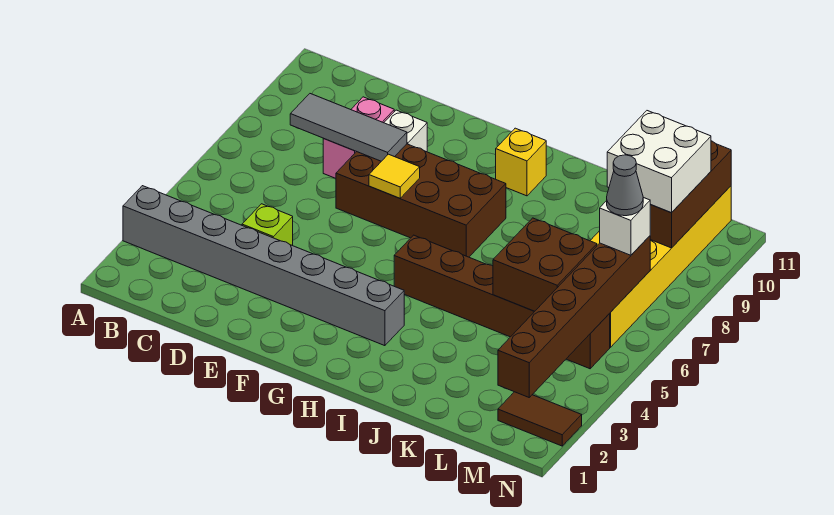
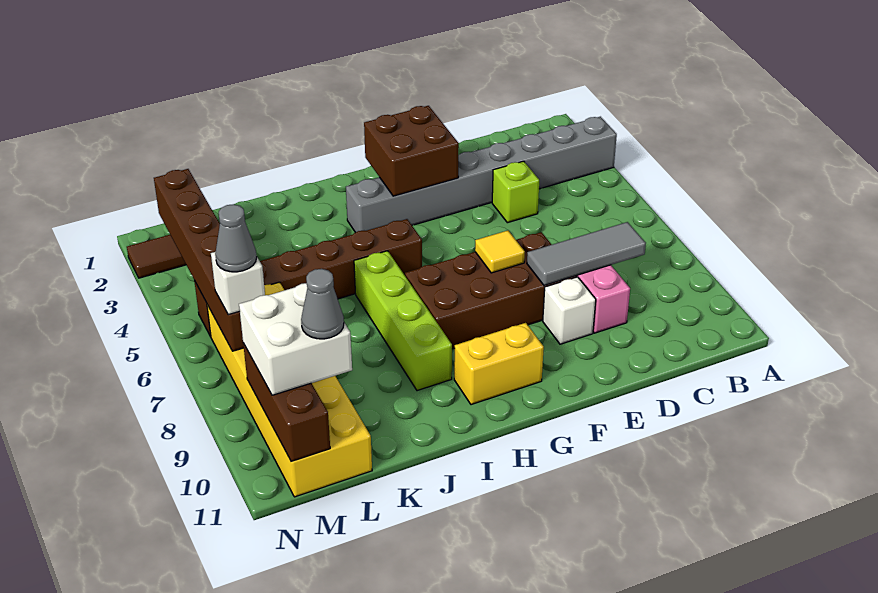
yellow 1x1 brick [496,128,546,196] -> yellow 1x2 brick [454,323,544,405]
none -> lime 1x4 brick [354,251,452,391]
brown 2x2 brick [493,218,597,311] -> brown 2x2 brick moved to [364,106,459,196]
none -> grey 1x1 cone [301,269,344,339]

